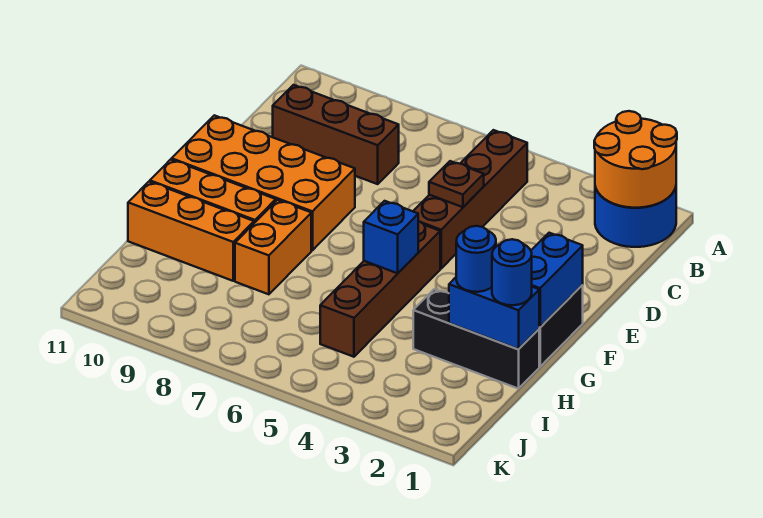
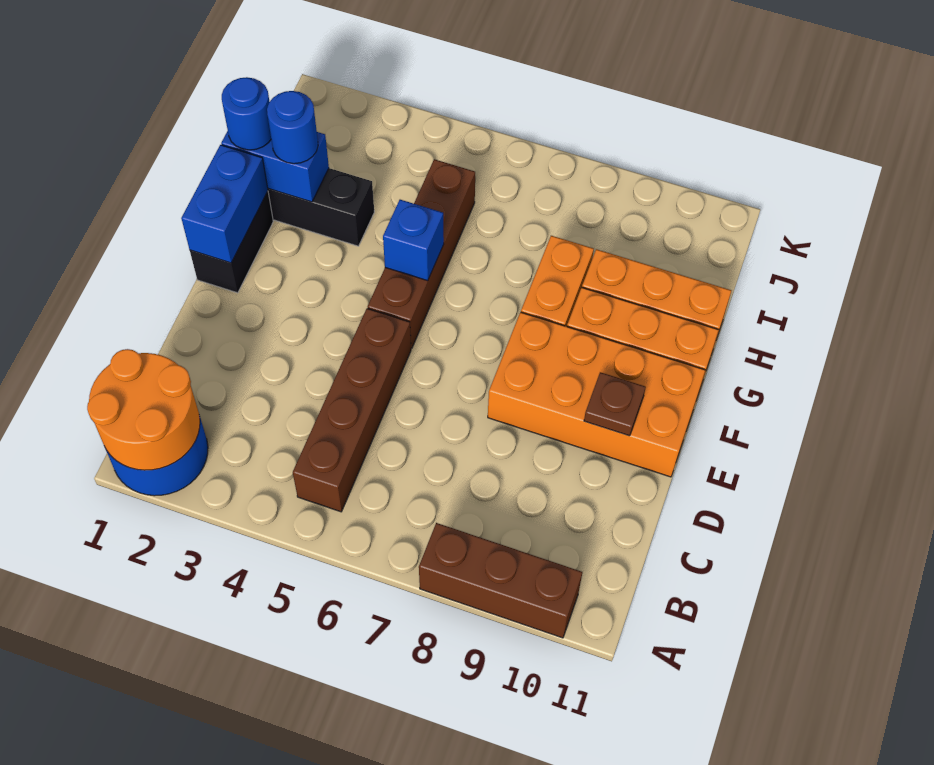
brown 1x3 brick [273,85,399,184] -> brown 1x3 brick moved to [419,523,582,638]
brown 1x1 plate [429,161,484,207] -> brown 1x1 plate moved to [584,372,646,436]

